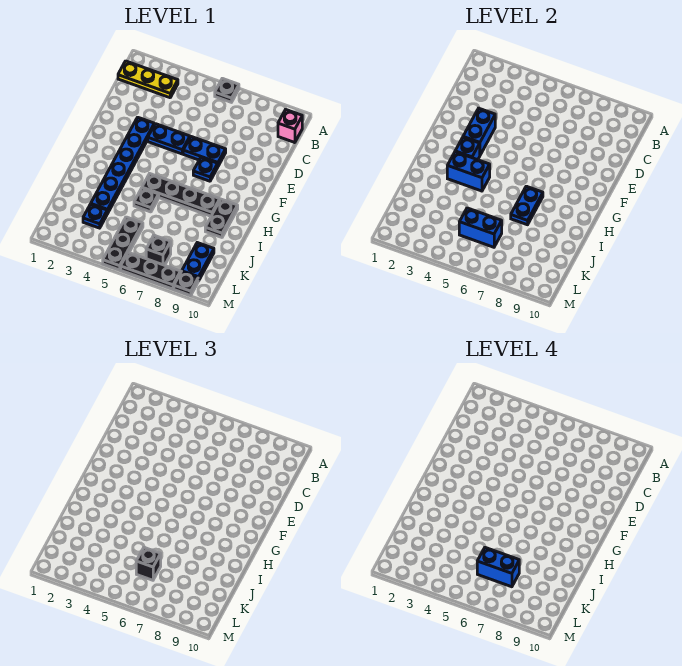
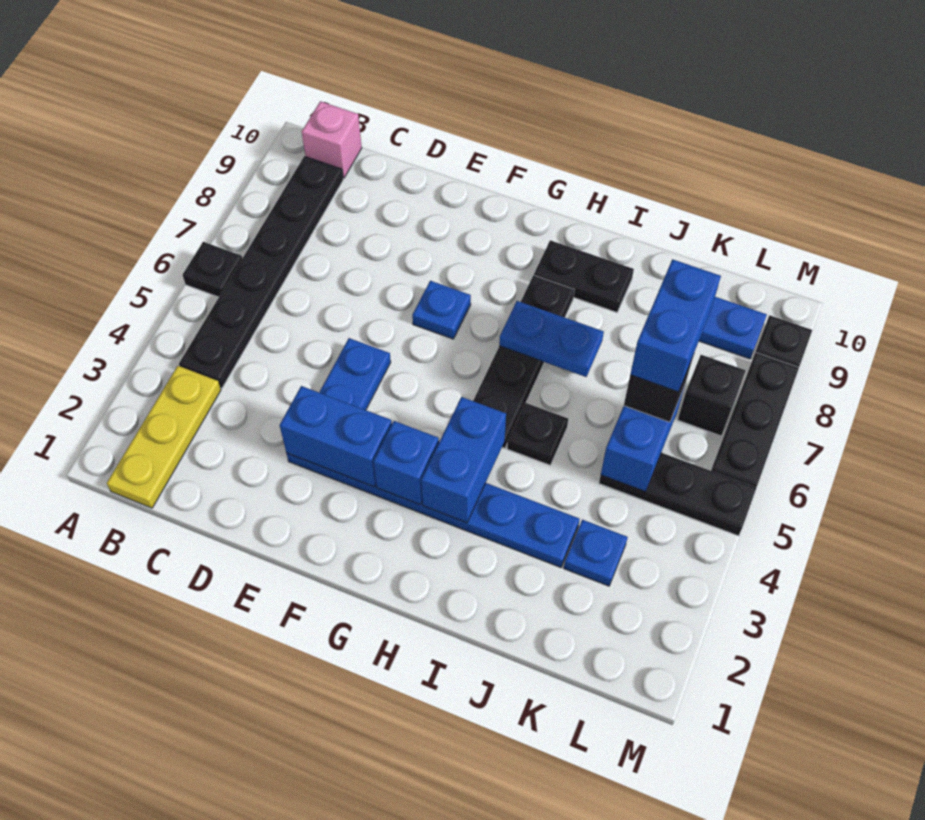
none -> black 1x6 plate [179,156,343,388]
blue 1x2 plate [183,137,226,166] -> none

